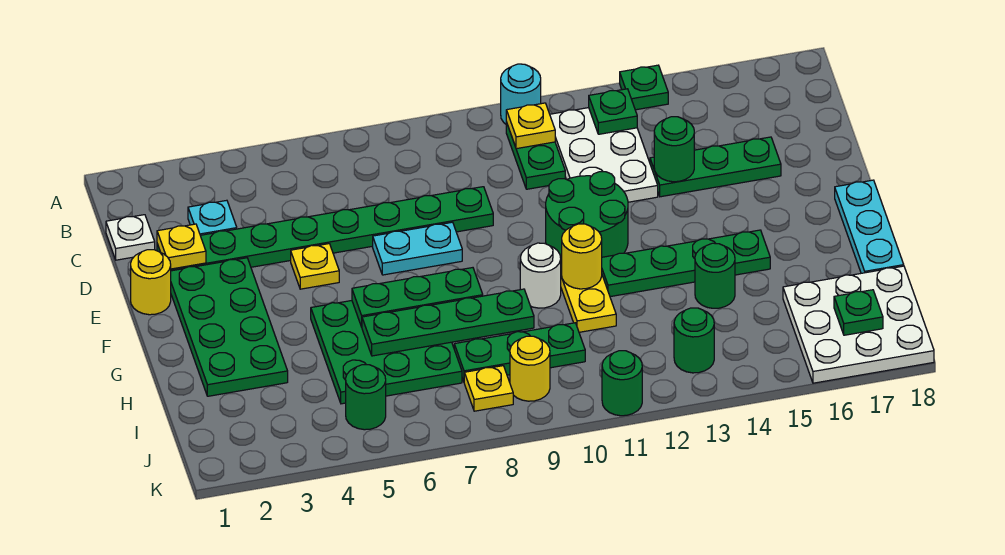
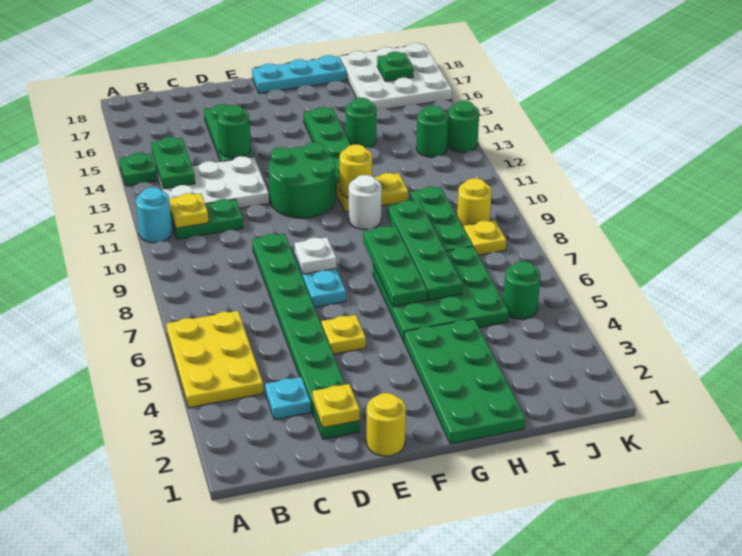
none -> yellow 2x3 plate [167,311,263,408]
green 1x1 plate [589,89,637,134] -> green 1x2 plate [151,137,195,189]
white 1x1 plate [106,215,155,260] -> white 1x1 plate moved to [294,237,336,274]
green 2x4 plate [171,258,288,396] -> green 2x4 plate turned to [404,319,525,444]
green 1x1 round brick [602,351,642,416] -> green 1x1 round brick moved to [447,101,479,152]

